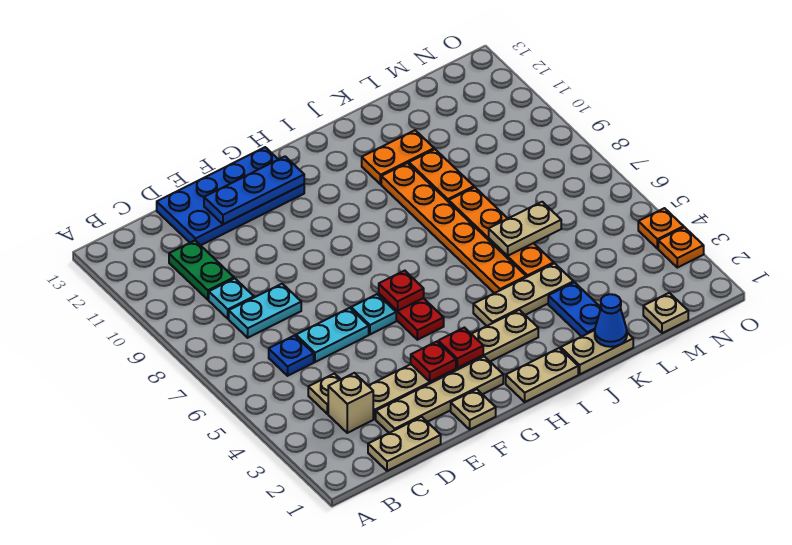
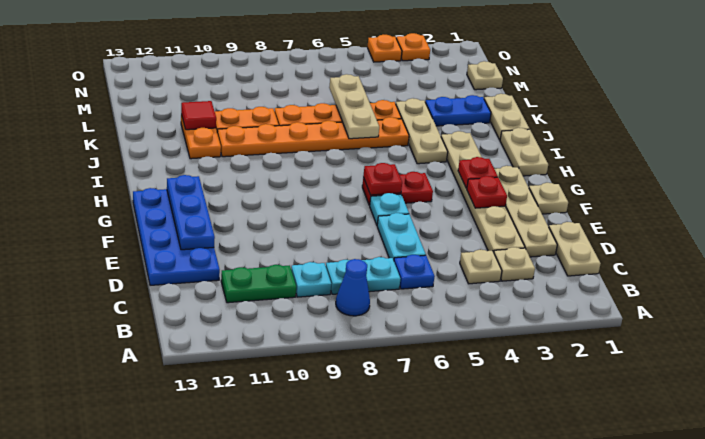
tan 1x1 brick [328,373,373,433] -> tan 1x1 plate [494,247,535,281]
cyan 1x2 plate [229,284,301,338] -> cyan 1x2 plate turned to [326,257,400,294]
blue 1x1 cone [595,294,627,347] -> blue 1x1 cone moved to [336,259,370,316]
tan 1x2 plate [489,202,561,256] -> tan 1x3 plate [329,74,379,139]
none -> red 1x1 tile [181,101,216,130]

